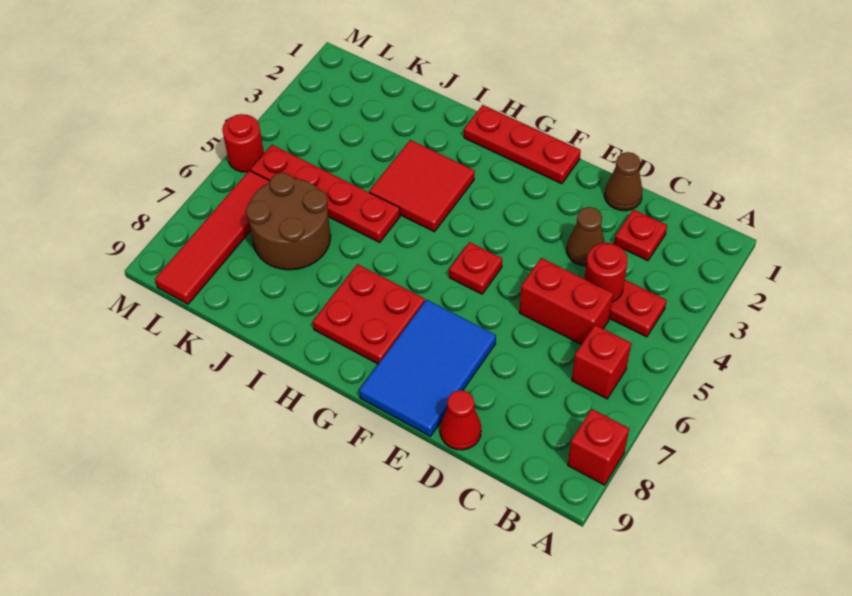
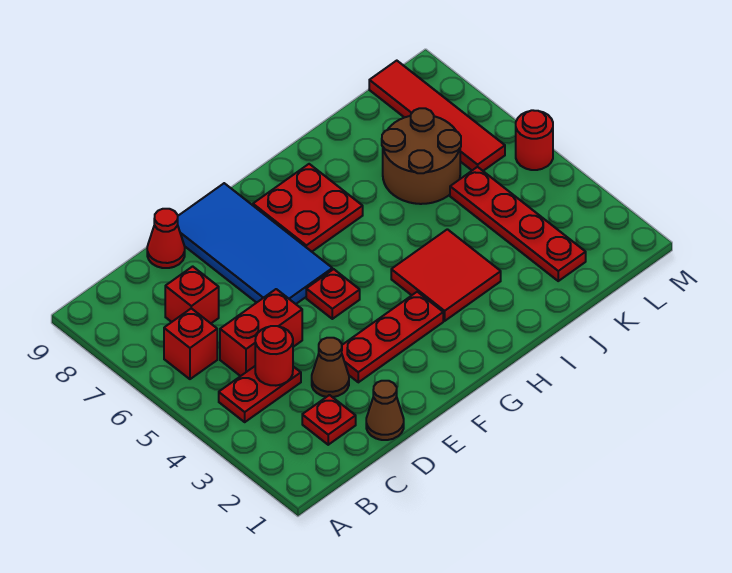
red 1x1 brick [568,409,629,485] -> red 1x1 brick moved to [165,266,219,323]
blue 2x3 tile [359,300,496,436] -> blue 2x4 tile [178,183,332,304]
red 1x3 plate [464,105,581,184] -> red 1x3 plate moved to [342,292,443,382]
red 1x4 plate [250,145,400,242] -> red 1x4 plate turned to [450,167,586,281]

